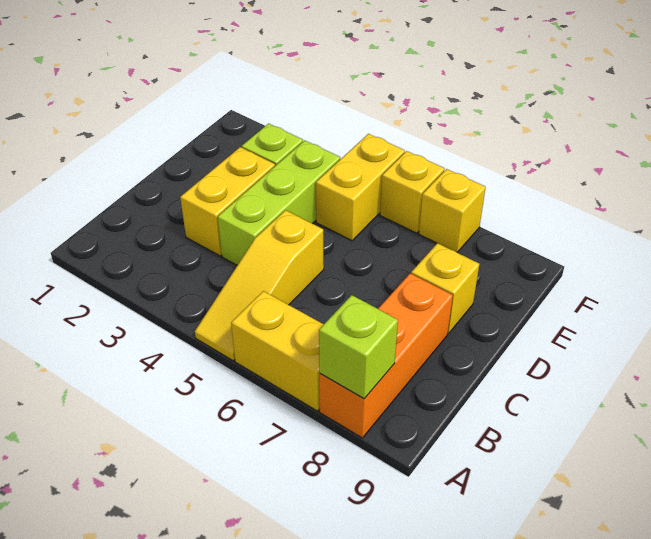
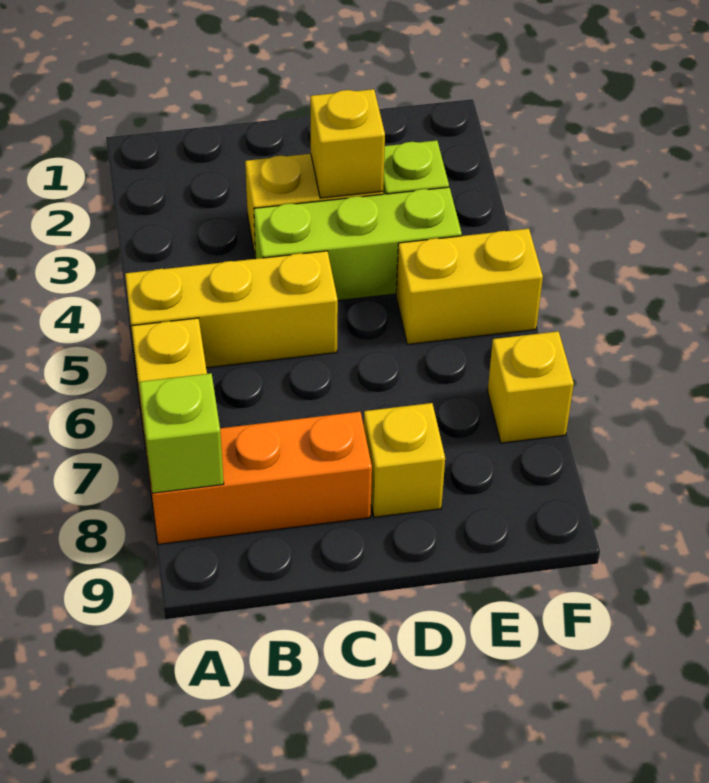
yellow 1x3 slope [195,210,324,361] -> yellow 1x3 brick [125,251,338,368]
yellow 1x1 brick [380,151,445,233] -> yellow 1x1 brick moved to [310,89,385,198]

